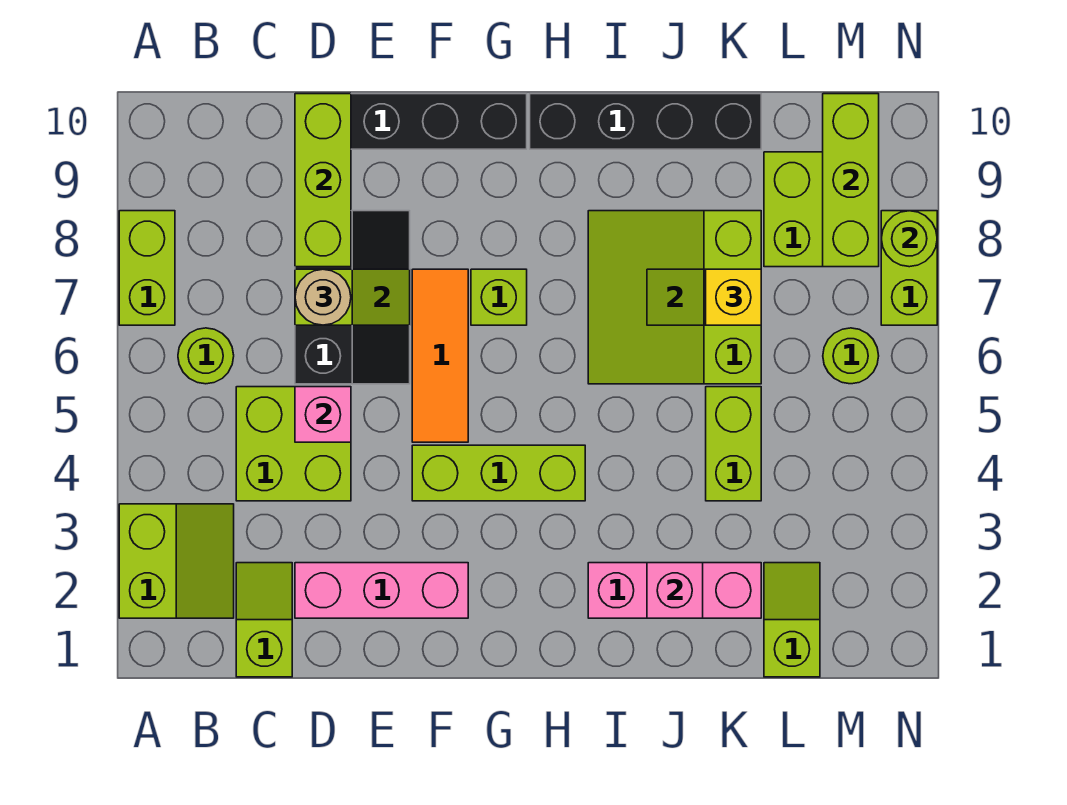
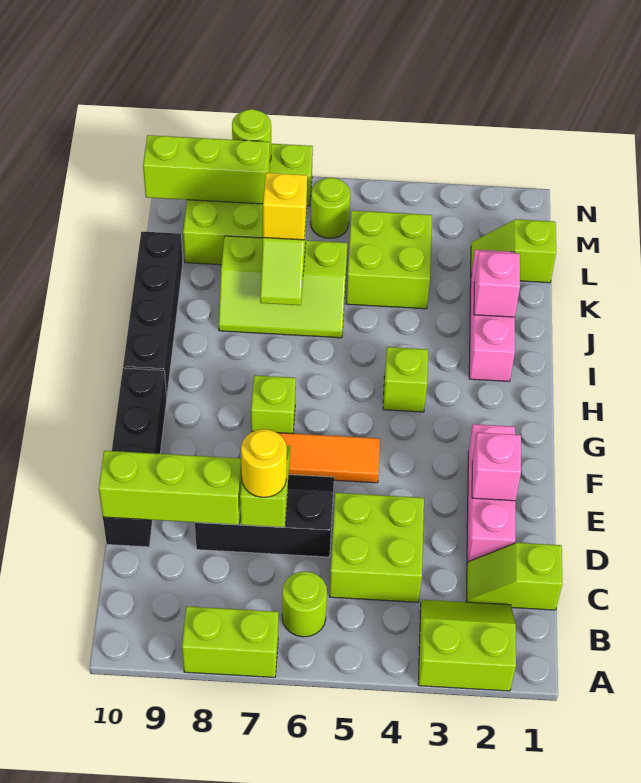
pink 1x1 brick [295,387,351,442] -> pink 1x1 brick moved to [472,432,521,501]
tan 1x1 round brick [295,269,351,325] -> yellow 1x1 round brick [241,429,287,497]
lime 1x3 brick [412,445,585,501] -> lime 1x1 brick [383,347,428,412]
lime 3x3 slope [588,211,761,384] -> lime 2x3 slope [219,236,347,338]
lime 1x2 brick [706,387,761,501] -> lime 2x2 brick [346,211,432,309]

